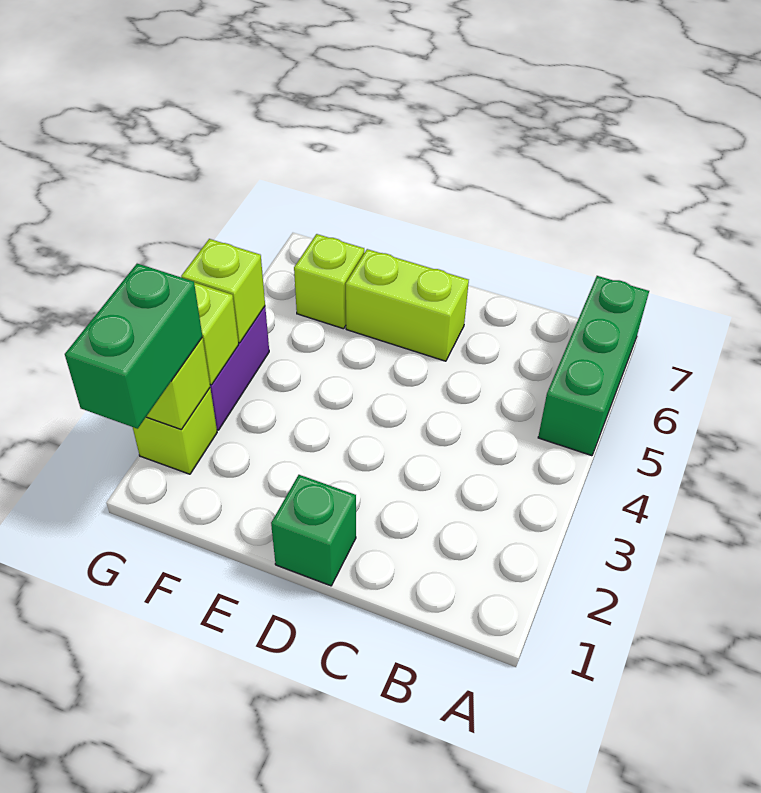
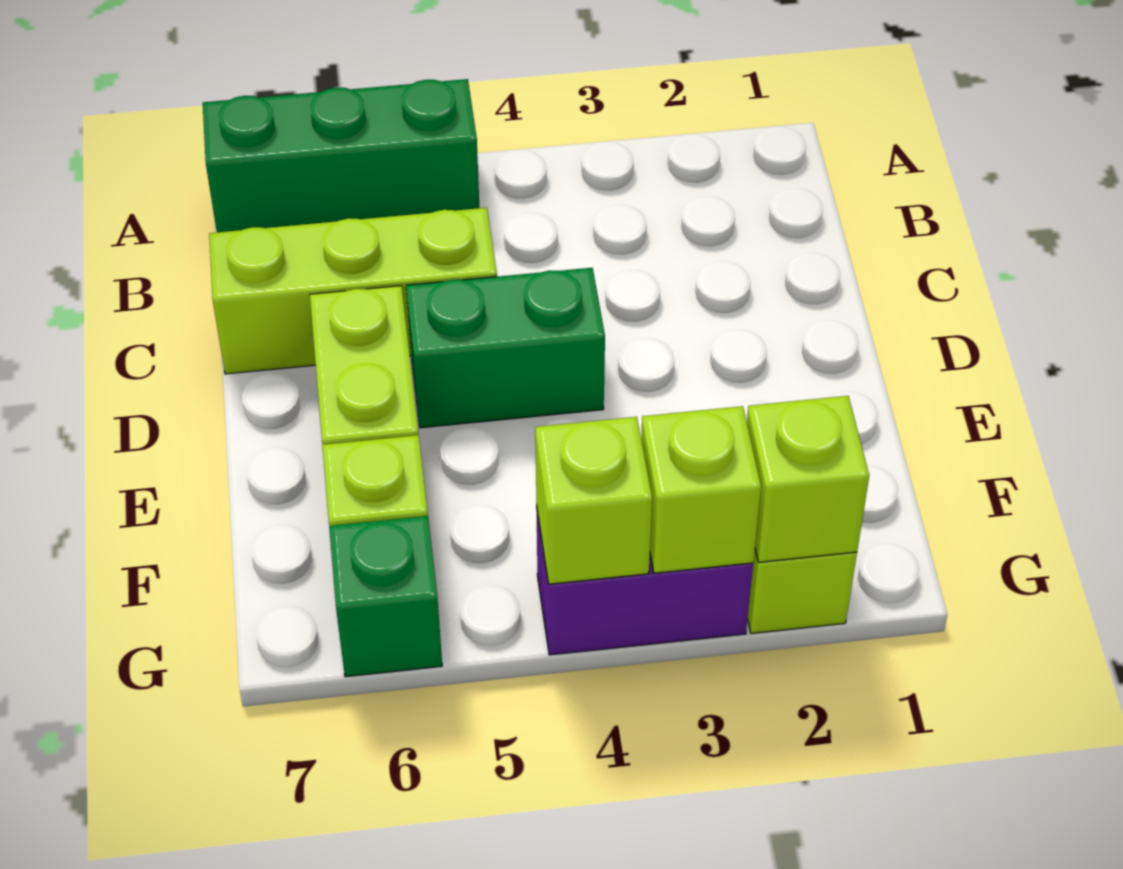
none -> lime 1x3 brick [209,208,497,374]
green 1x1 brick [271,475,356,586] -> green 1x1 brick moved to [329,516,442,677]
green 1x2 brick [65,264,202,429] -> green 1x2 brick moved to [406,268,605,428]

